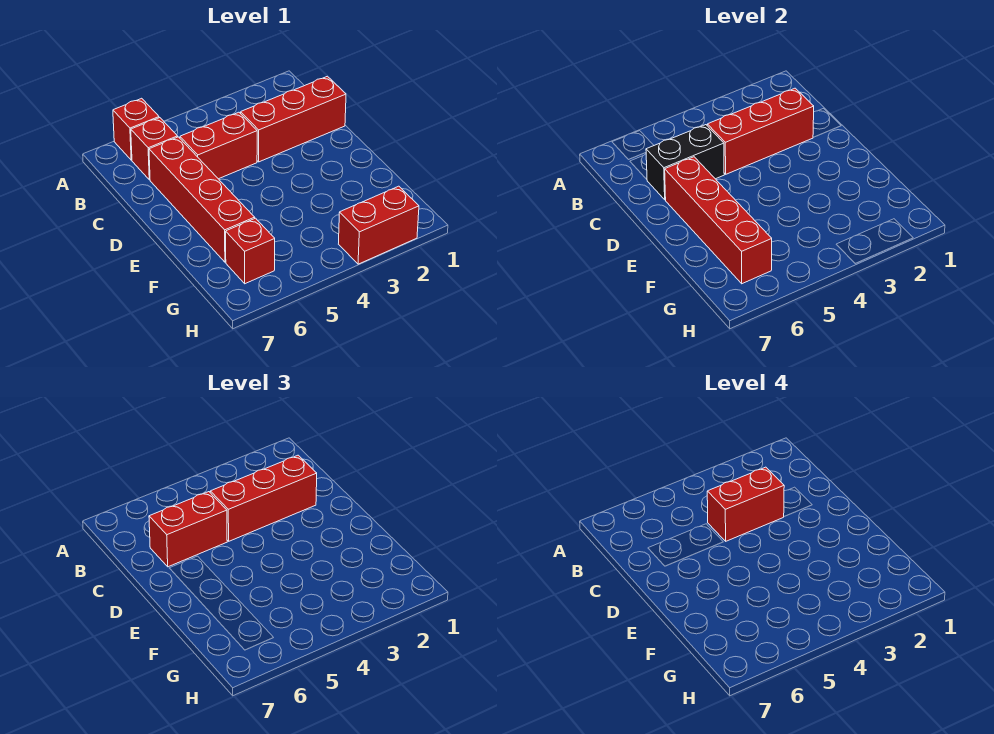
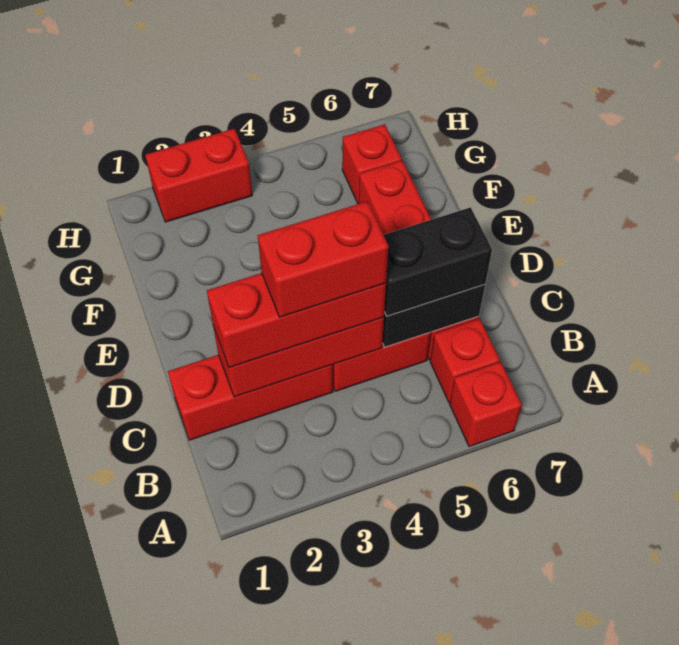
red 1x2 brick [149,492,227,567] -> black 1x2 brick [384,207,492,316]
red 1x4 brick [665,157,772,284] -> none

